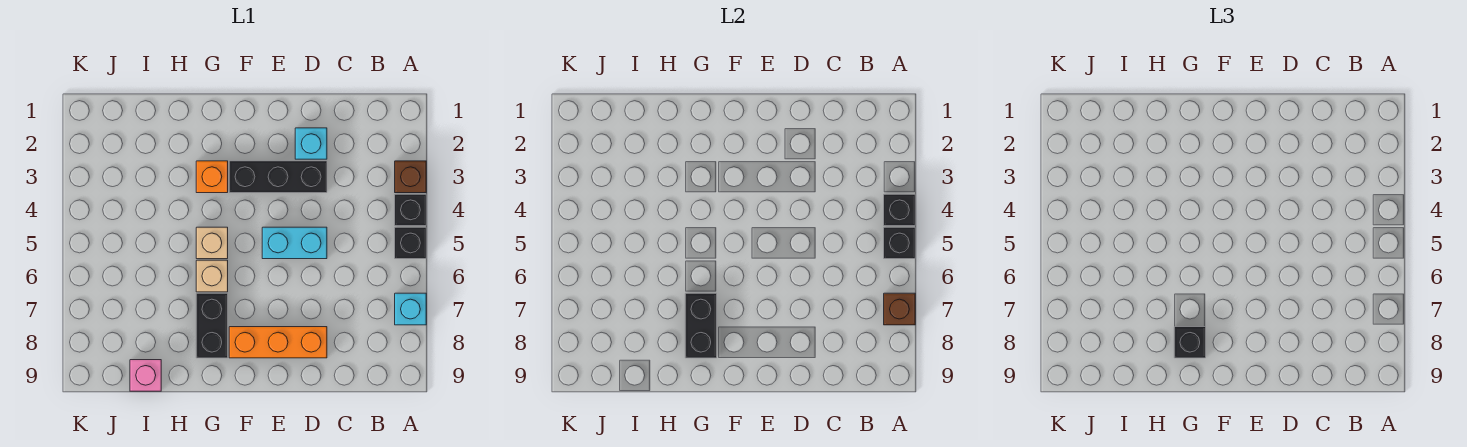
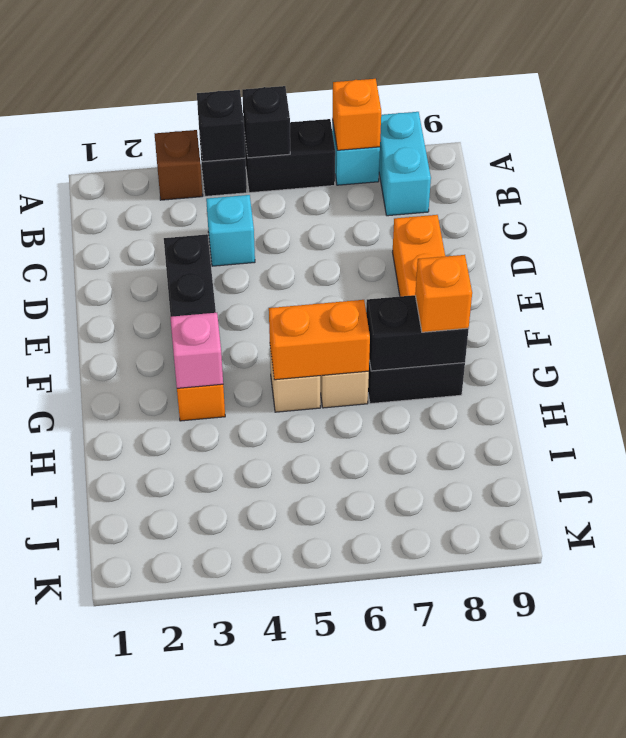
black 1x1 brick [395,227,426,259] -> black 1x2 brick [244,119,335,193]
brown 1x1 brick [884,293,915,325] -> orange 1x1 brick [332,79,381,150]
cyan 1x1 brick [295,128,327,159] -> cyan 1x1 brick moved to [206,195,255,266]
cyan 1x2 brick [262,227,327,259] -> cyan 1x2 brick moved to [379,112,431,216]
none -> orange 1x2 brick [269,300,370,380]
black 1x1 brick [1174,327,1206,358] -> orange 1x1 brick [415,255,472,332]
pink 1x1 brick [130,360,161,391] -> pink 1x1 brick moved to [170,313,223,388]

